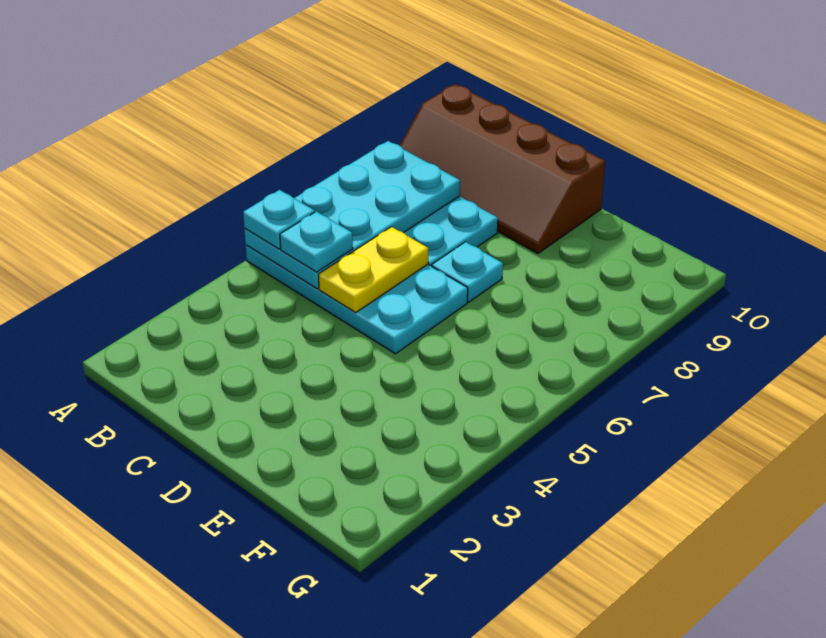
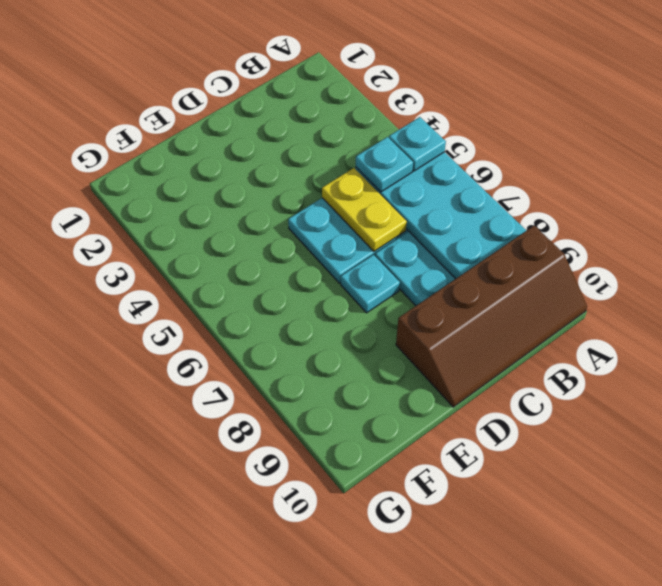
brown 2x4 slope [400,84,605,254] -> brown 2x4 slope turned to [396,226,587,407]

